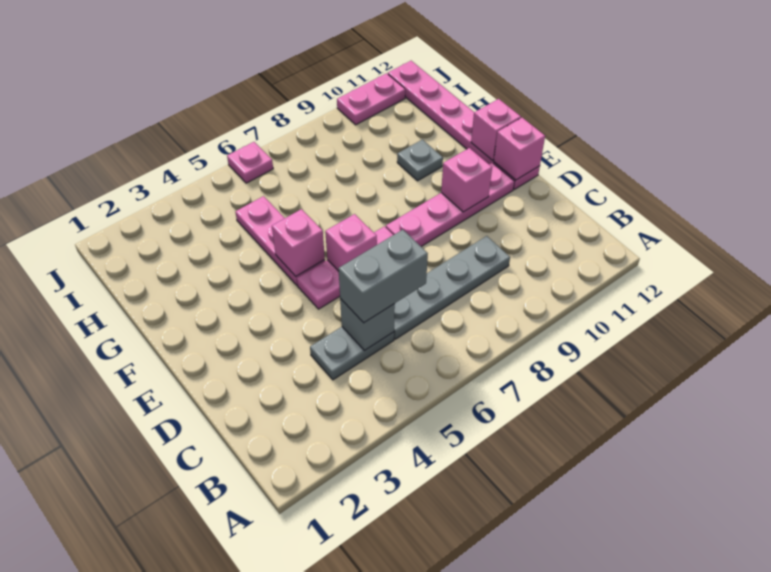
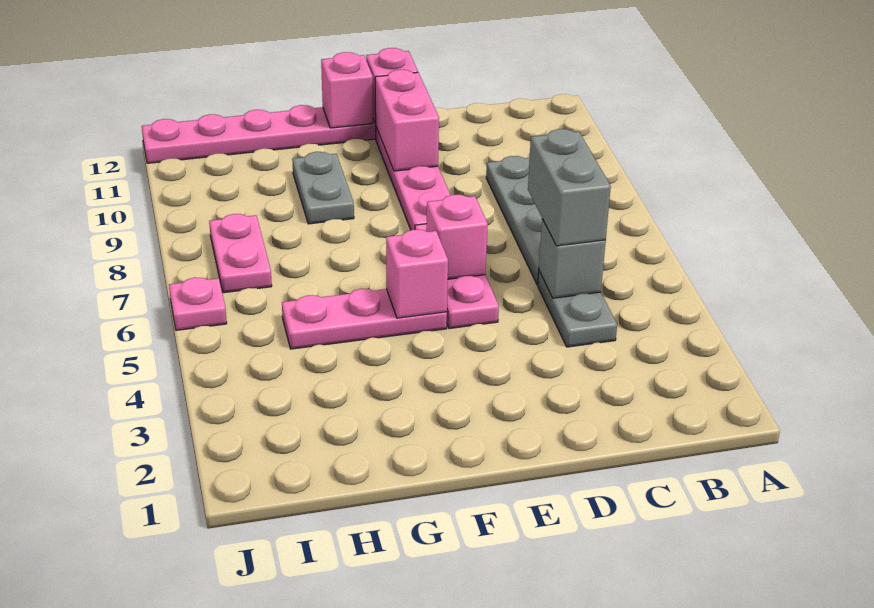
pink 1x1 brick [441,148,492,212] -> pink 1x2 brick [375,70,439,171]
grey 1x1 plate [397,139,443,181] -> grey 1x2 plate [292,152,354,224]
pink 1x2 plate [337,73,405,125] -> pink 1x2 plate moved to [209,214,272,293]

